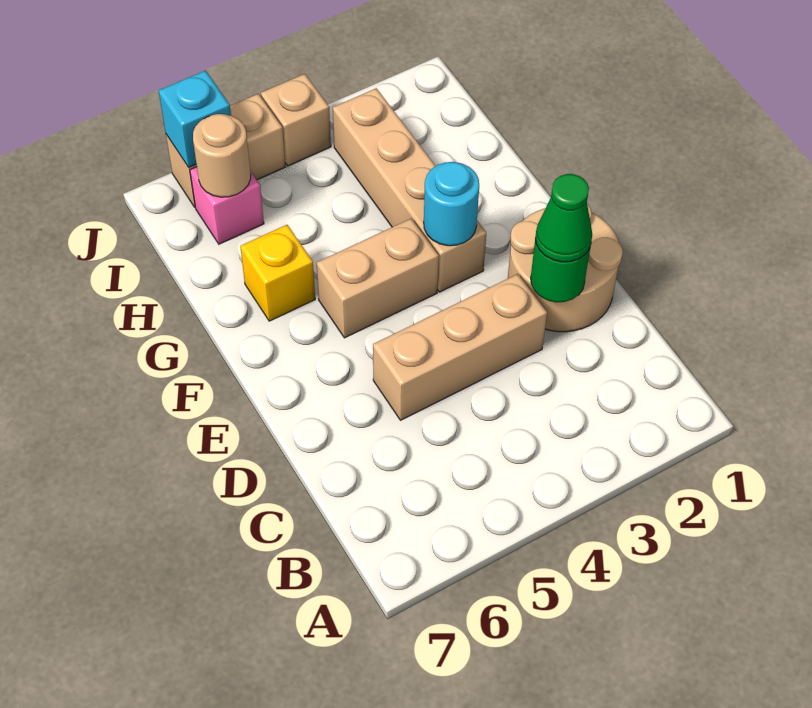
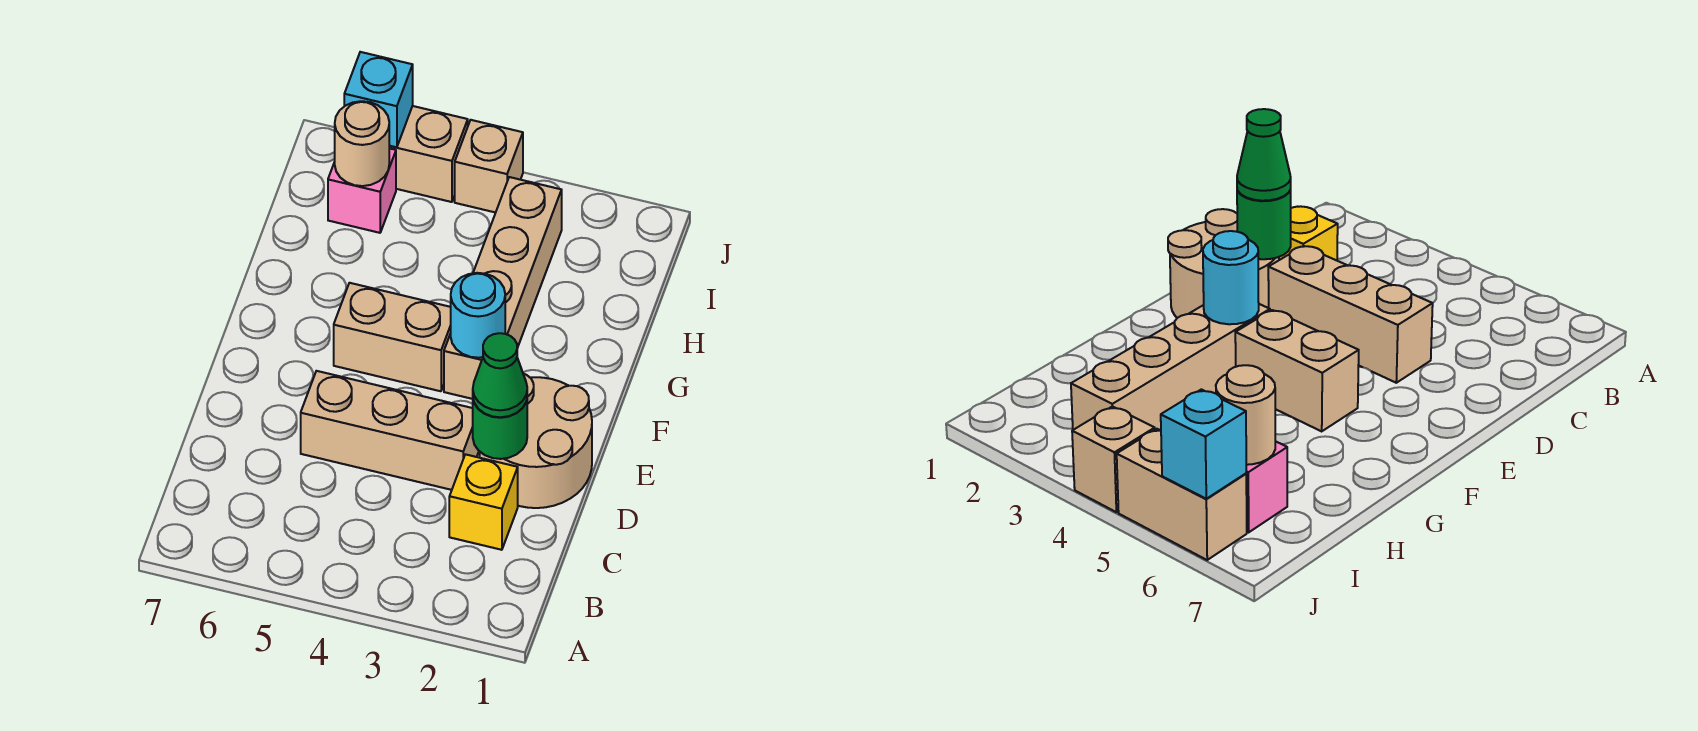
yellow 1x1 brick [240,225,315,321] -> yellow 1x1 brick moved to [449,454,518,550]

